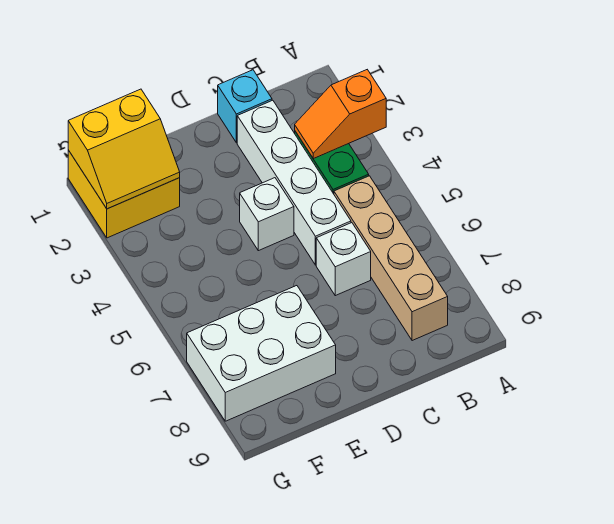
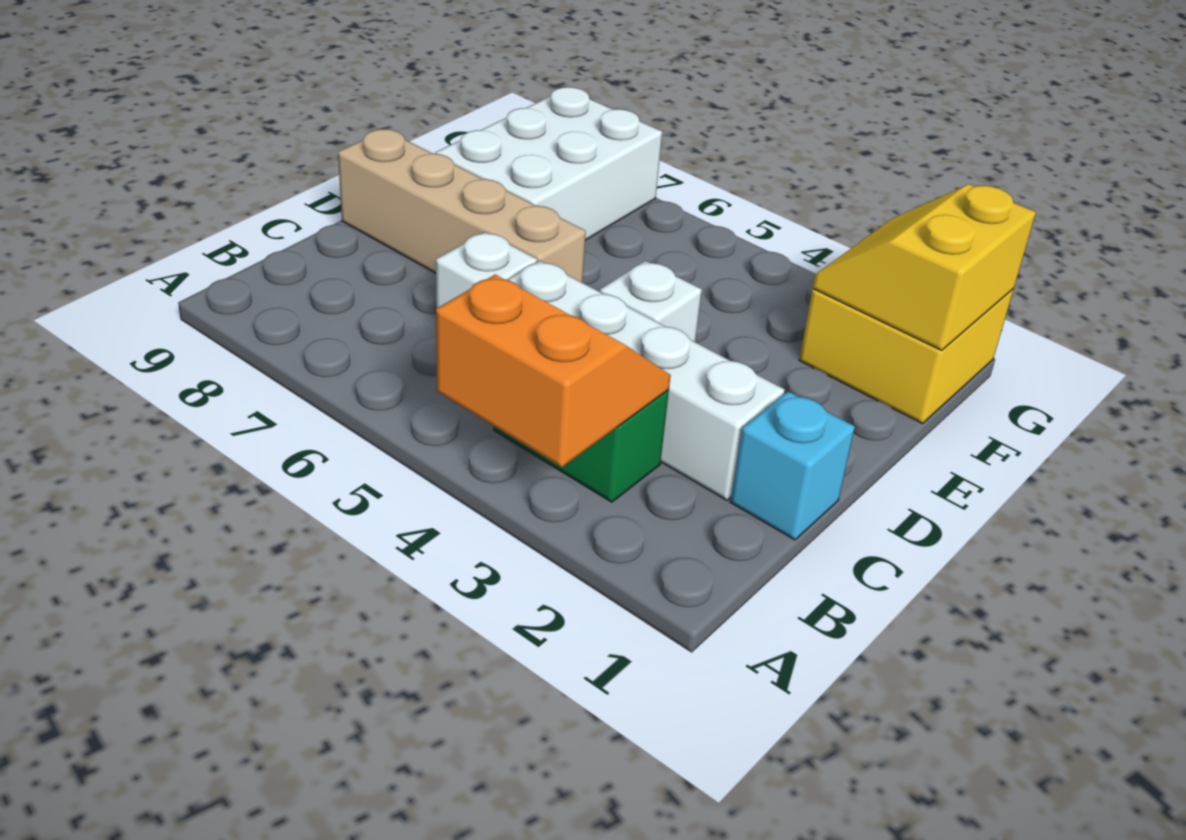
orange 1x2 slope [295,70,386,159] -> orange 2x2 slope [436,275,671,467]
tan 1x4 brick [334,176,448,341] -> tan 1x4 brick moved to [338,129,586,282]

